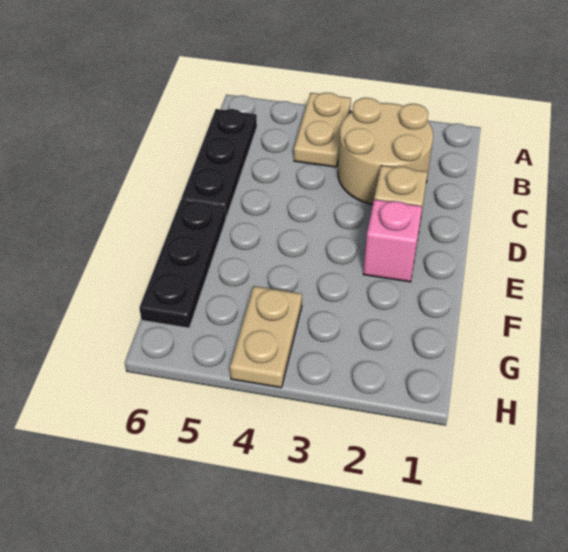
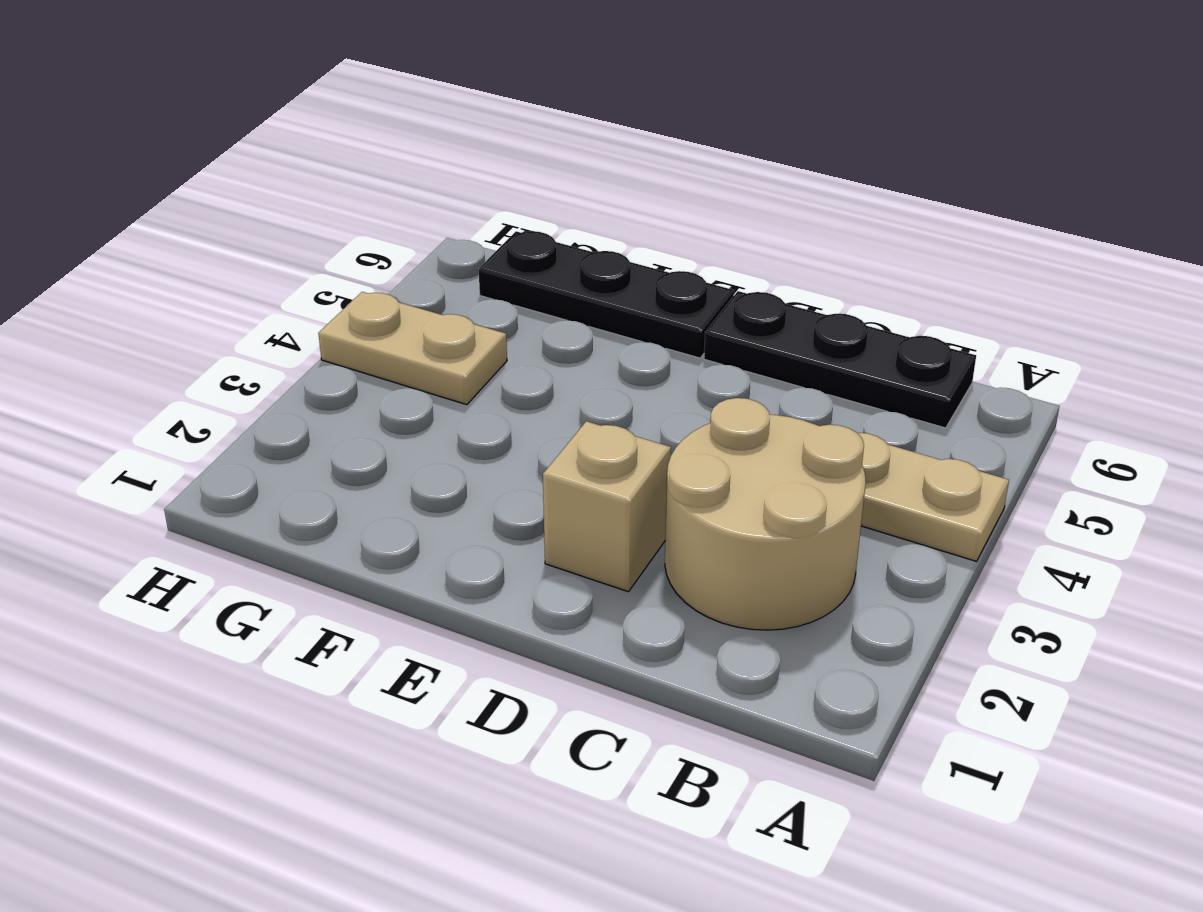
pink 1x1 brick [363,199,422,282] -> none

